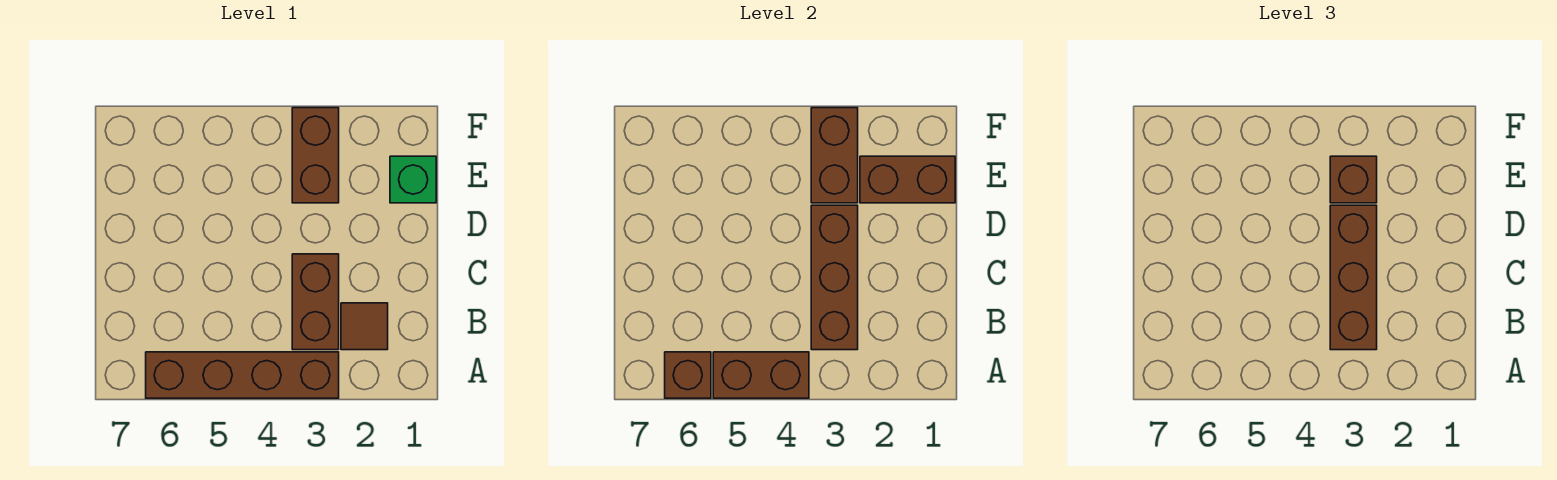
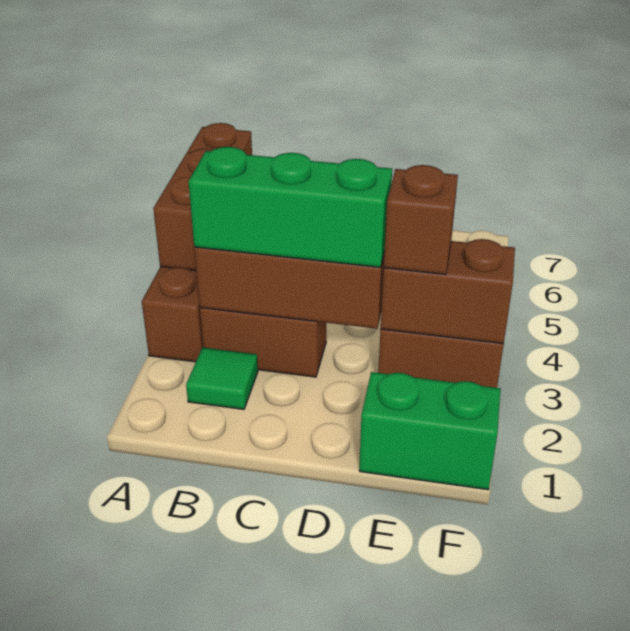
brown 1x1 tile [341,303,388,350] -> green 1x1 tile [186,347,258,409]
brown 1x3 brick [1330,205,1377,350] -> green 1x3 brick [188,147,392,267]
green 1x1 brick [390,156,436,203] -> green 1x2 brick [359,372,501,490]
brown 1x2 brick [860,156,955,203] -> none

